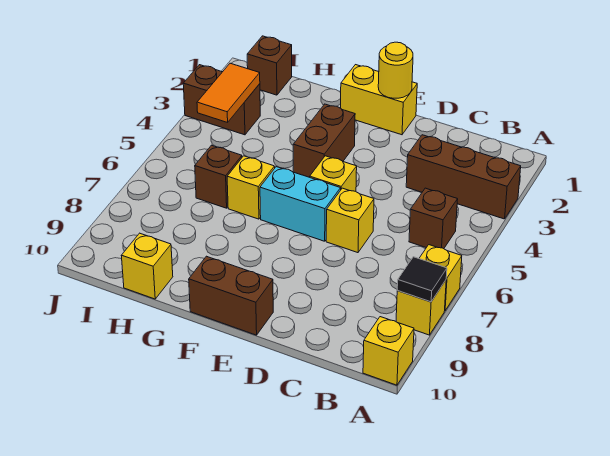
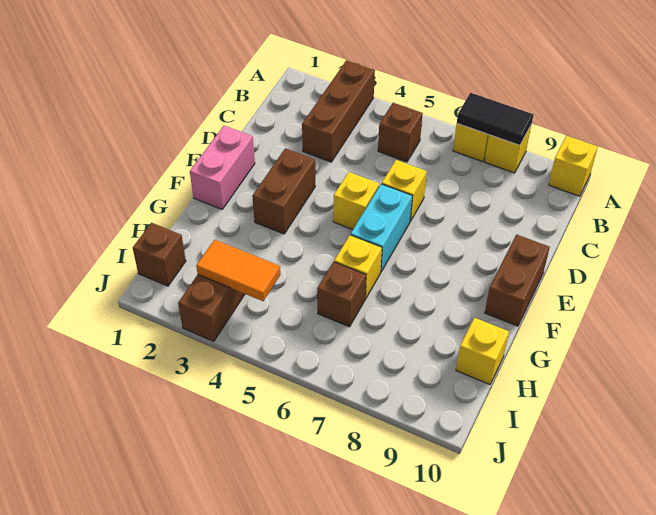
black 1x1 tile [397,257,447,302] -> black 1x2 tile [457,93,534,145]
yellow 1x2 brick [341,65,417,135] -> pink 1x2 brick [190,126,255,209]
yellow 1x1 round brick [378,42,413,98] -> none
brown 1x2 brick [293,104,355,177] -> brown 1x2 brick turned to [252,148,315,234]

